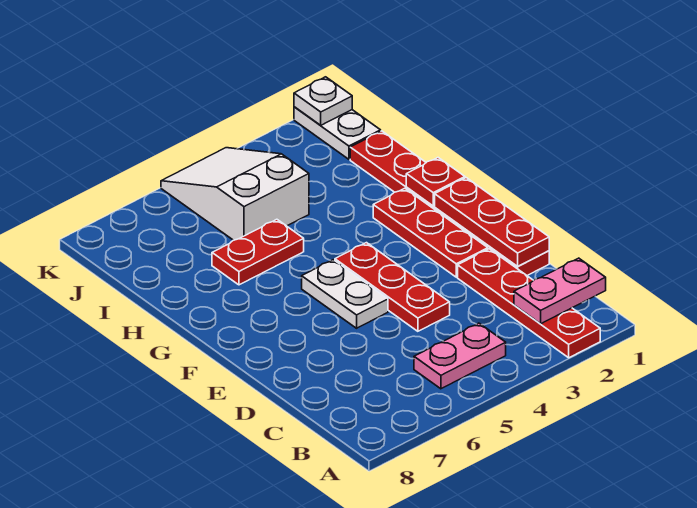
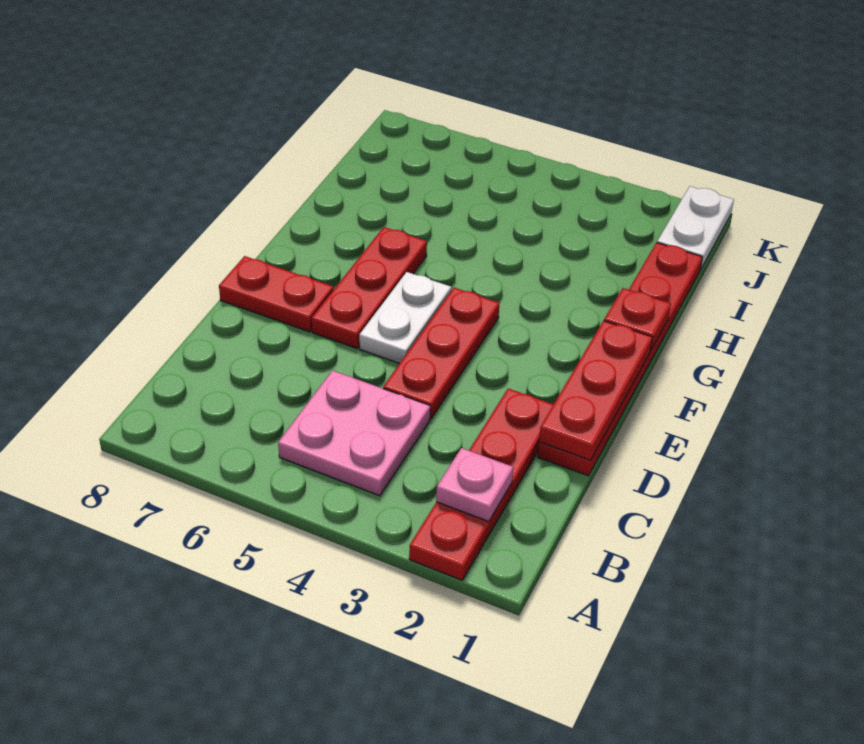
pink 1x2 plate [514,258,606,324] -> pink 1x1 plate [436,448,513,522]
pink 1x2 plate [414,323,506,389] -> pink 2x2 plate [278,371,430,496]
red 1x3 plate [373,188,488,277] -> red 1x3 plate moved to [312,227,427,348]
red 1x2 plate [212,219,304,285] -> red 1x2 plate moved to [219,256,334,332]
white 2x3 slope [161,148,309,240] -> none
white 1x1 plate [294,77,352,125] -> none

